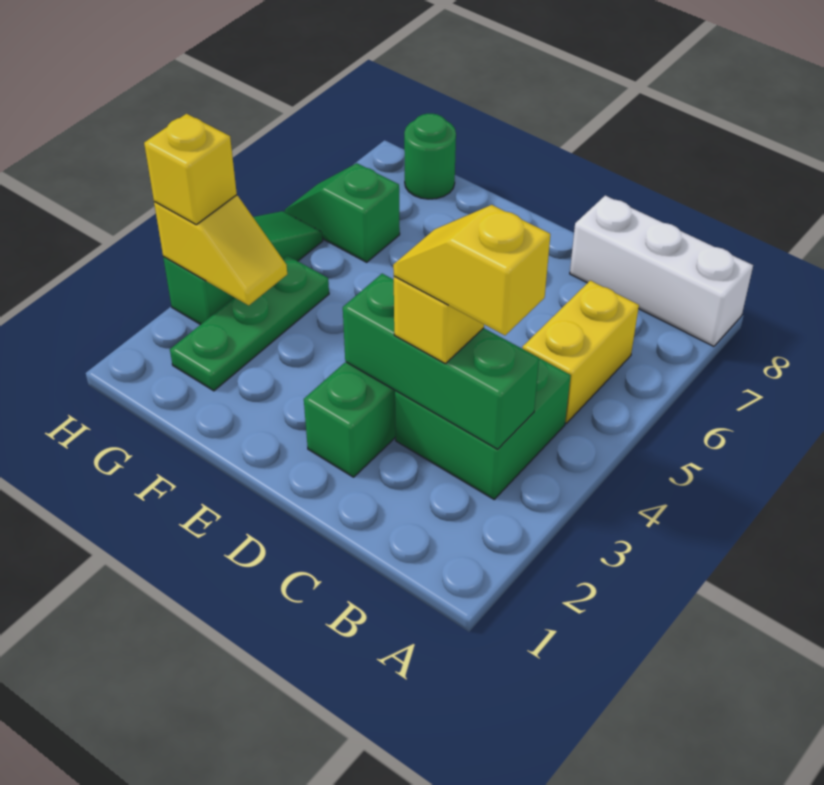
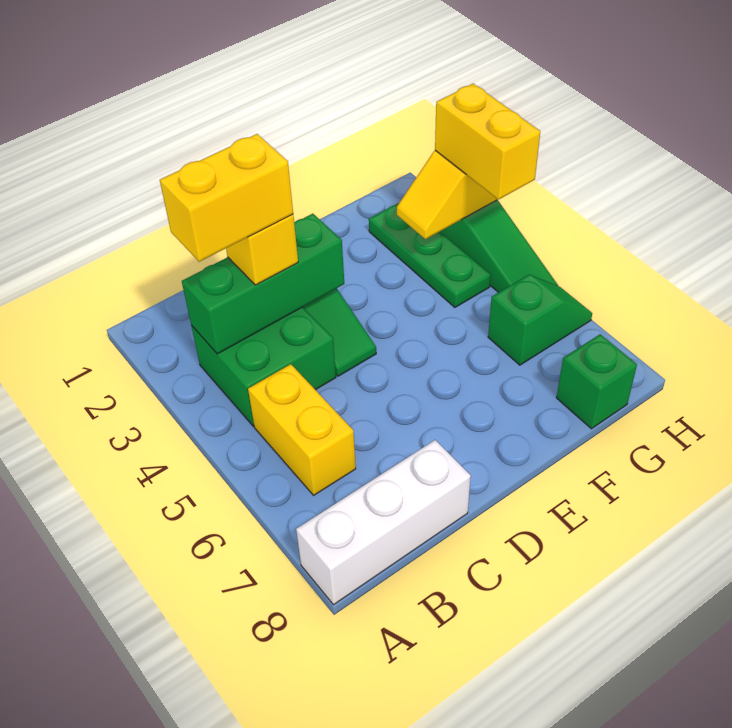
yellow 1x2 slope [393,205,550,335] -> yellow 1x2 brick [160,134,293,262]
green 1x1 round brick [404,114,456,199] -> green 1x1 brick [557,334,637,429]
yellow 1x1 brick [144,114,237,225] -> yellow 1x2 brick [435,84,540,199]

